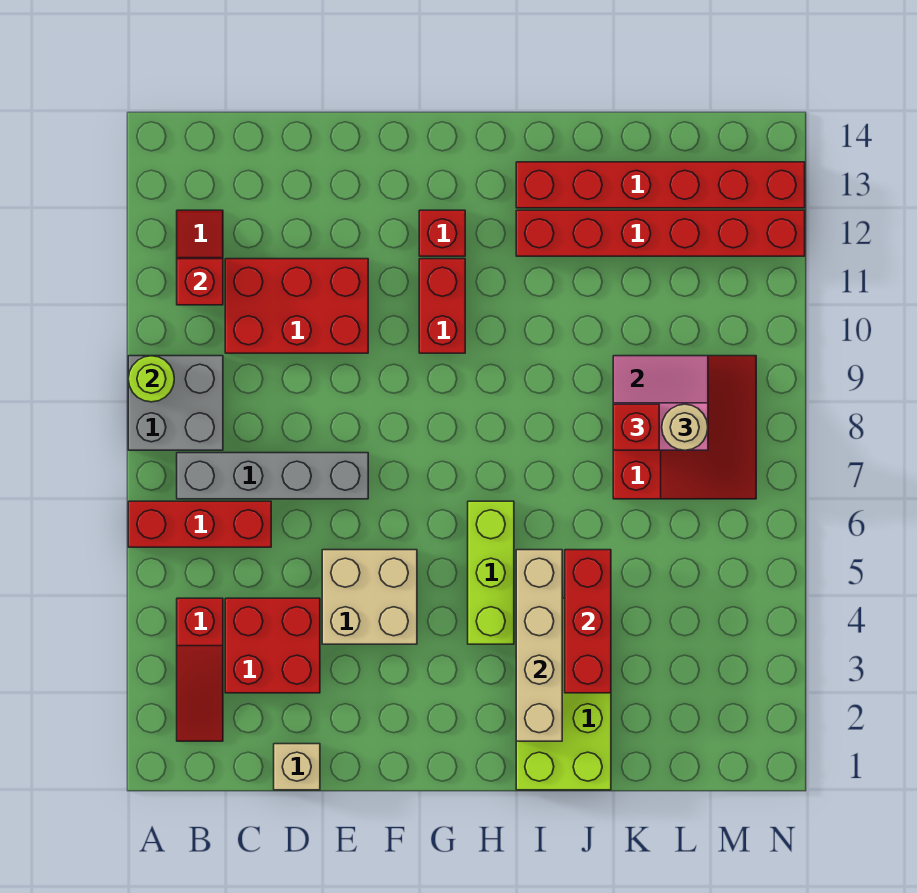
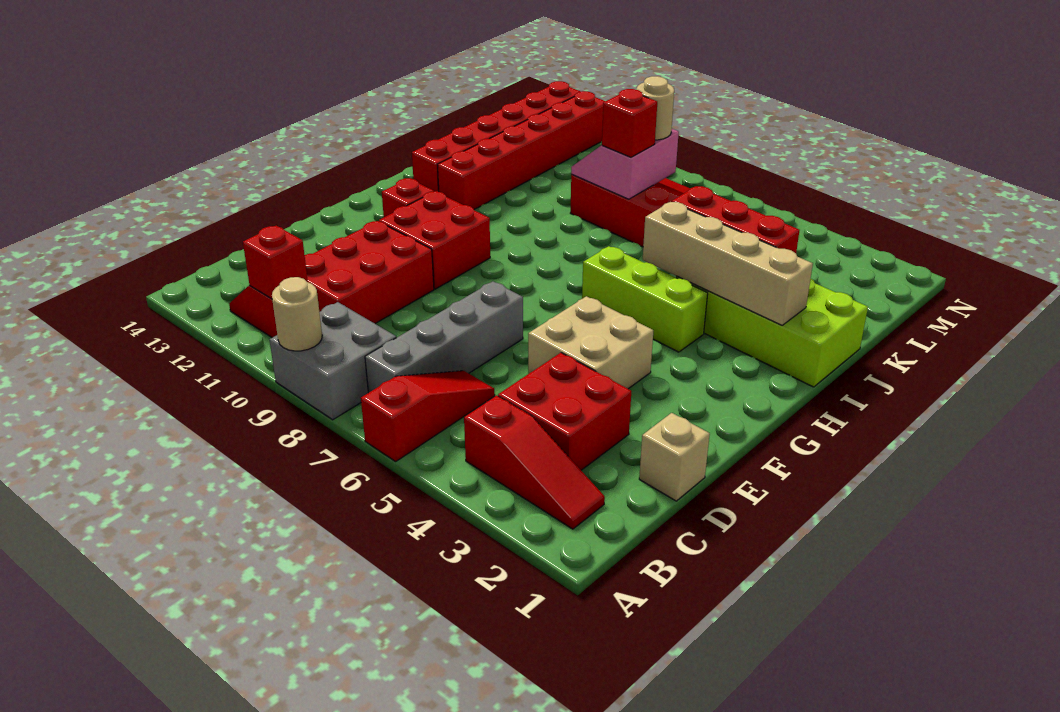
red 1x3 brick [128,501,271,547] -> red 1x3 slope [361,371,495,461]
lime 1x1 round brick [128,356,174,402] -> tan 1x1 round brick [272,277,322,351]
red 1x2 brick [419,259,465,353] -> red 2x2 brick [379,191,490,289]

